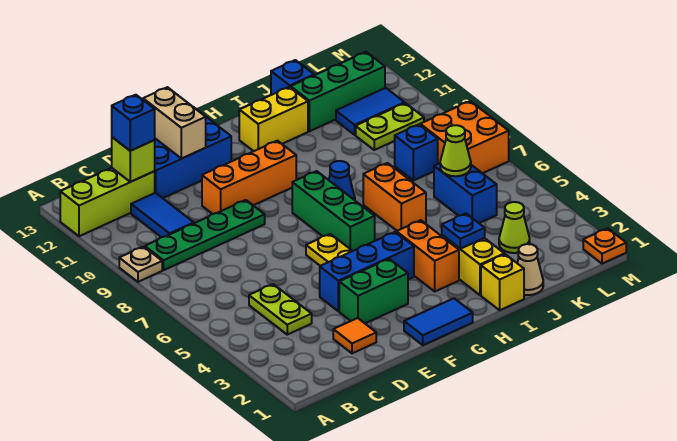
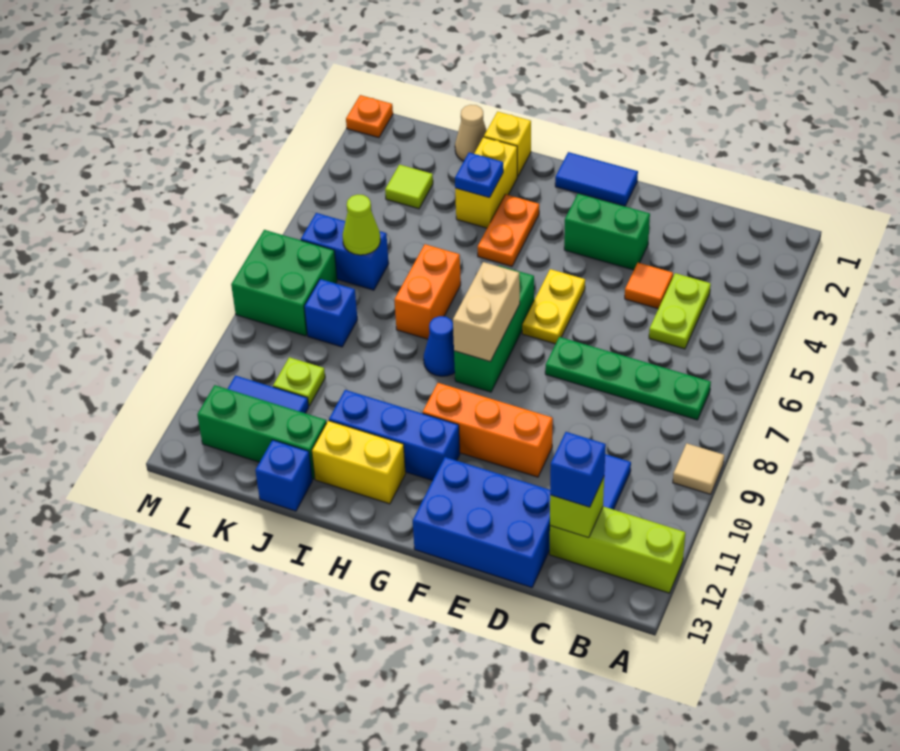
tan 1x1 plate [119,247,162,282] -> tan 1x1 tile [673,443,724,494]
green 1x4 plate [145,200,265,270] -> green 1x4 plate moved to [545,337,711,420]
orange 1x1 tile [333,318,376,353] -> orange 1x1 tile moved to [625,263,673,309]
blue 1x3 brick [320,232,414,311] -> blue 1x3 brick moved to [329,390,460,481]
tan 1x2 brick [143,87,206,159] -> tan 1x2 brick moved to [453,262,520,361]
orange 1x2 brick [396,220,459,291] -> orange 1x2 plate [477,194,539,266]
lime 1x1 cone [499,202,530,253] -> lime 1x1 tile [385,165,433,209]
blue 1x2 brick [434,163,497,223] -> blue 1x2 brick turned to [301,213,389,290]
lime 1x2 plate [356,103,424,150] -> lime 1x1 plate [273,357,325,406]
orange 2x2 brick [420,101,509,173] -> green 2x2 brick [231,230,337,336]

